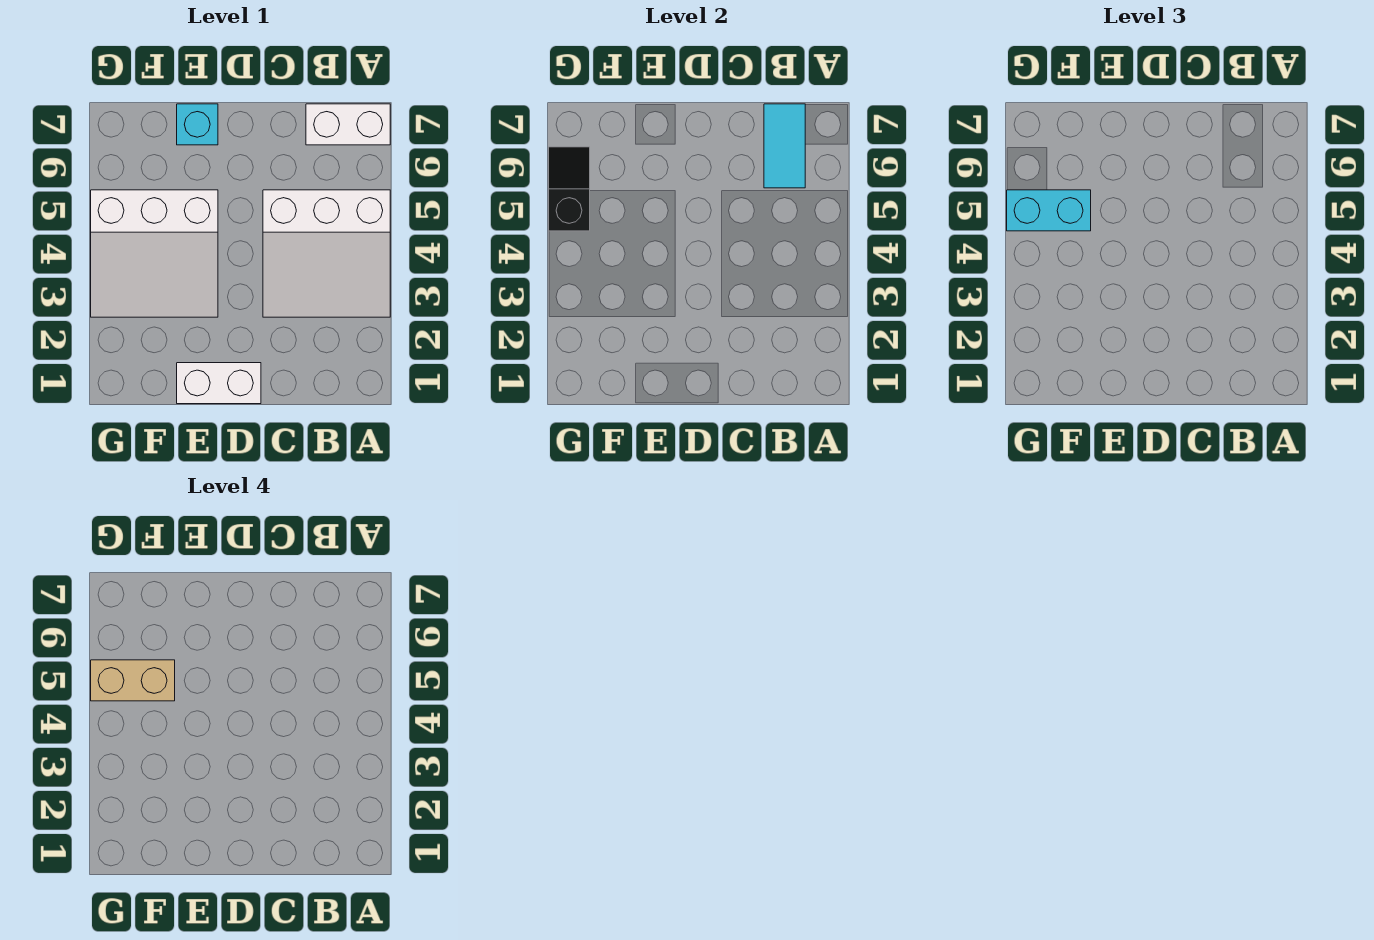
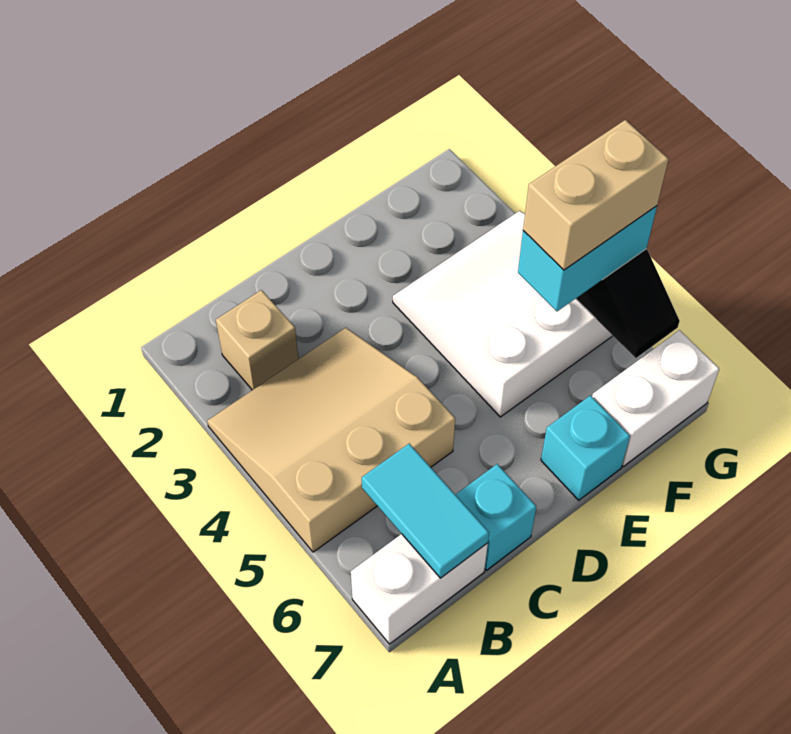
white 3x3 slope [263,190,390,317] -> tan 3x3 slope [207,328,455,552]
none -> tan 1x1 brick [216,290,298,390]
none -> cyan 1x1 brick [455,464,536,570]
white 1x2 brick [177,363,261,404] -> white 1x2 brick moved to [592,330,719,466]

